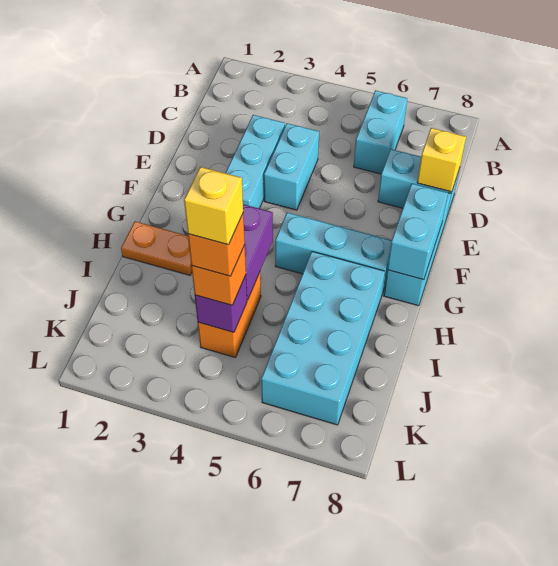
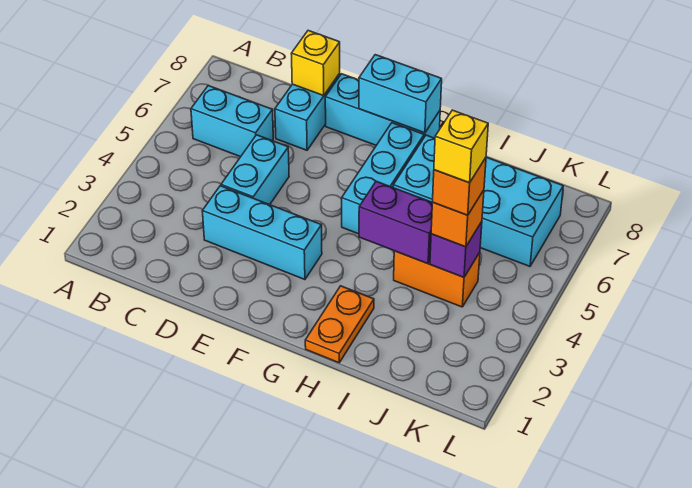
cyan 1x2 brick [264,123,319,210] -> cyan 1x2 brick turned to [221,135,289,205]

